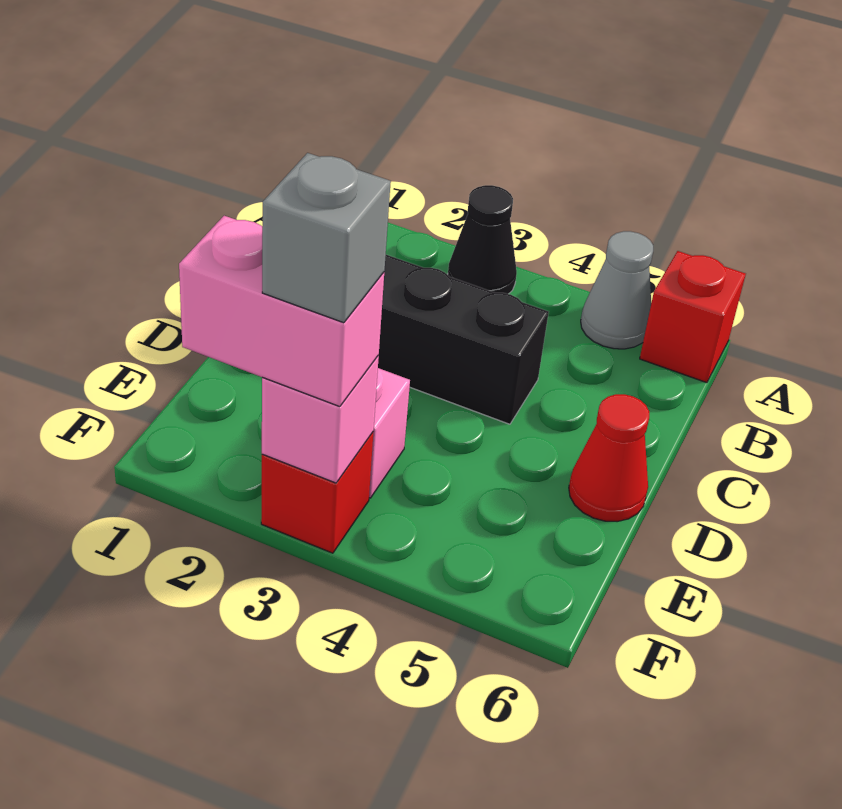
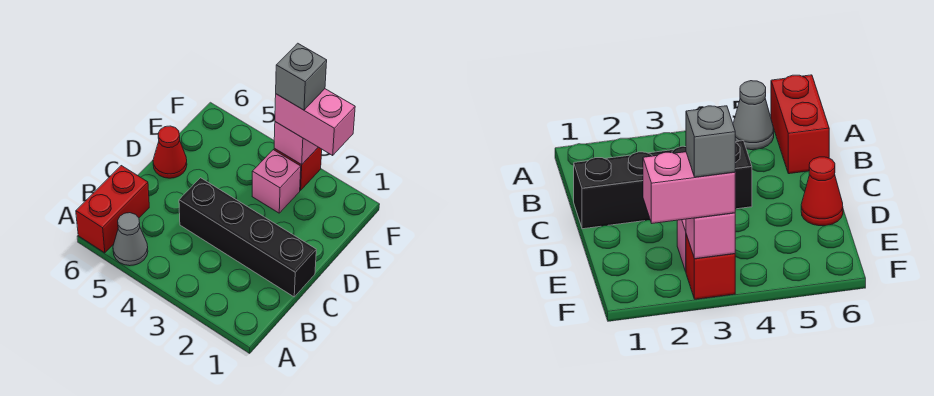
black 1x1 cone [448,185,517,294] -> none
red 1x1 brick [640,251,746,383] -> red 1x2 brick [76,166,149,253]

